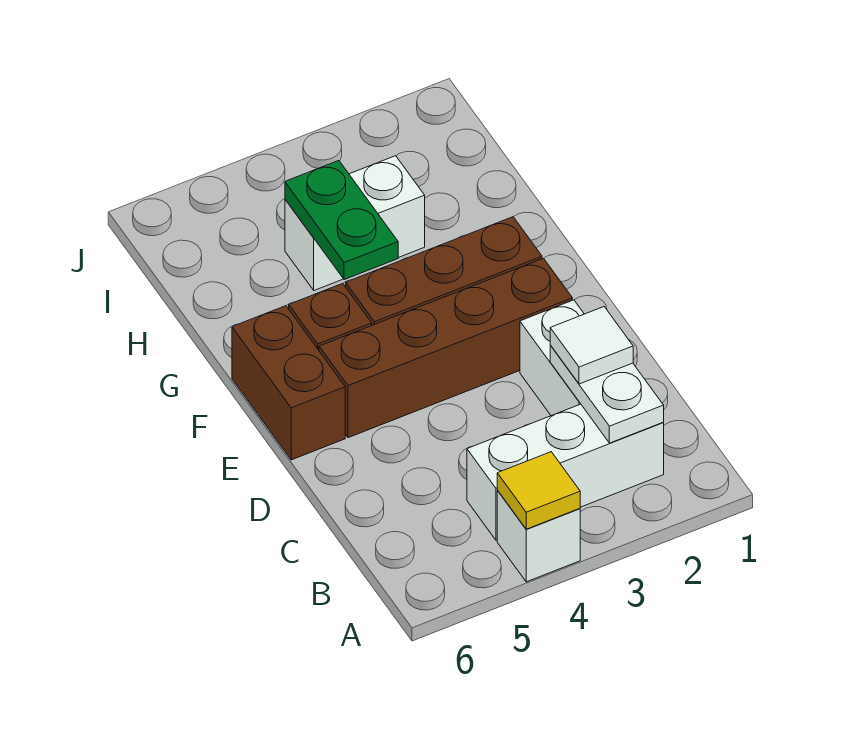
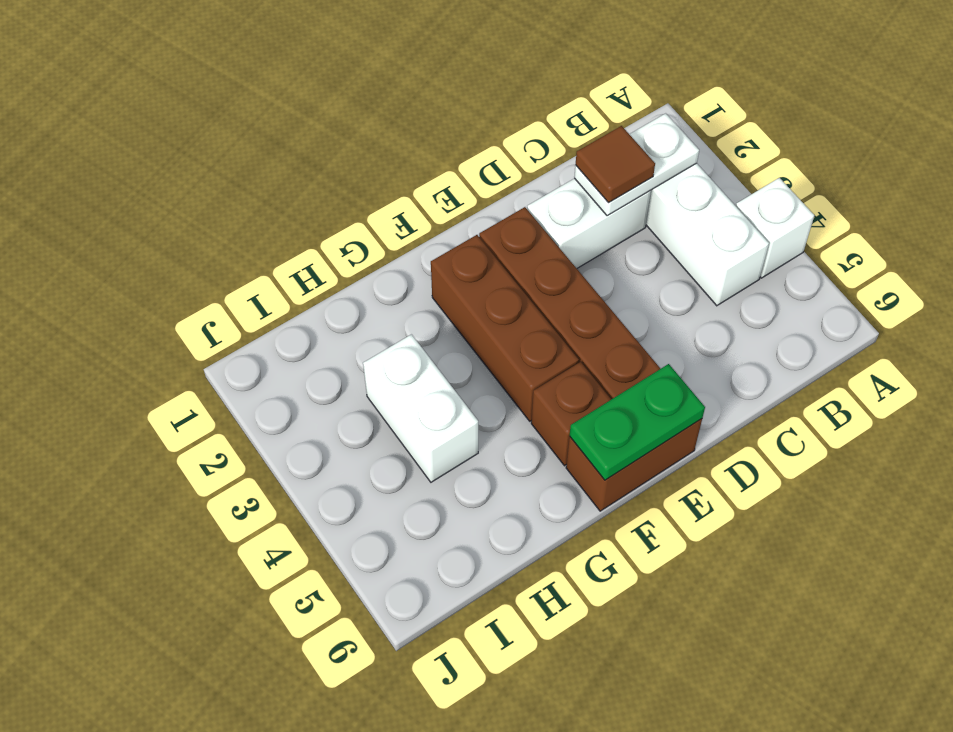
yellow 1x1 tile [497,452,580,529] -> none
white 1x1 tile [550,307,633,384] -> brown 1x1 tile [576,126,655,202]
green 1x2 plate [285,161,398,280] -> green 1x2 plate moved to [570,364,705,480]

